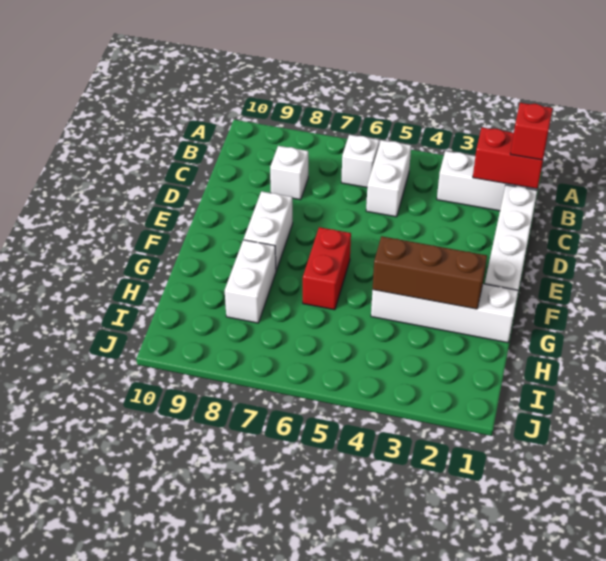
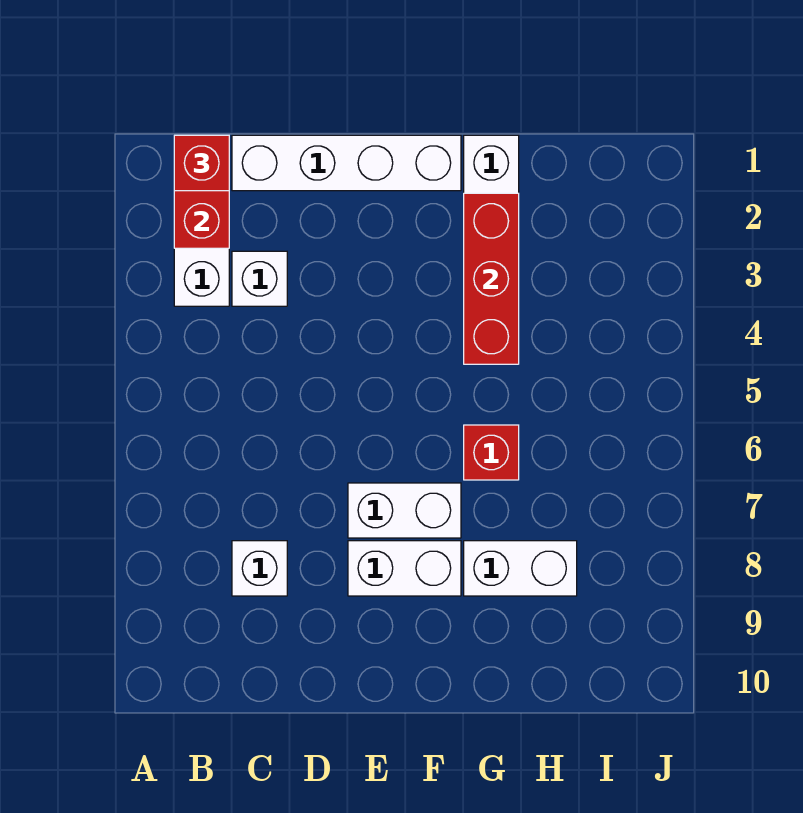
white 1x2 brick [366,140,411,217] -> white 1x2 brick moved to [348,483,461,538]
white 1x1 brick [341,135,379,187] -> white 1x1 brick moved to [232,251,287,306]
red 1x2 brick [303,227,351,310] -> red 1x1 brick [464,425,519,480]
brown 1x3 brick [373,236,487,309] -> red 1x3 brick [464,193,519,364]

